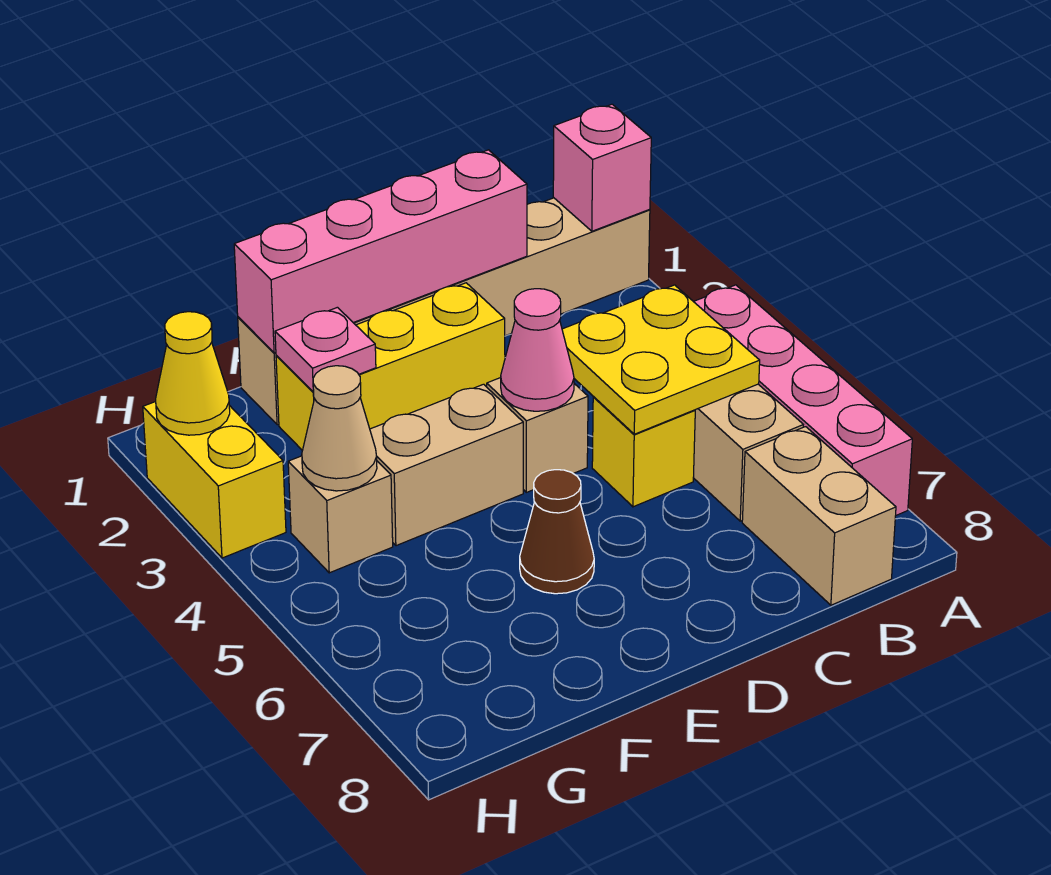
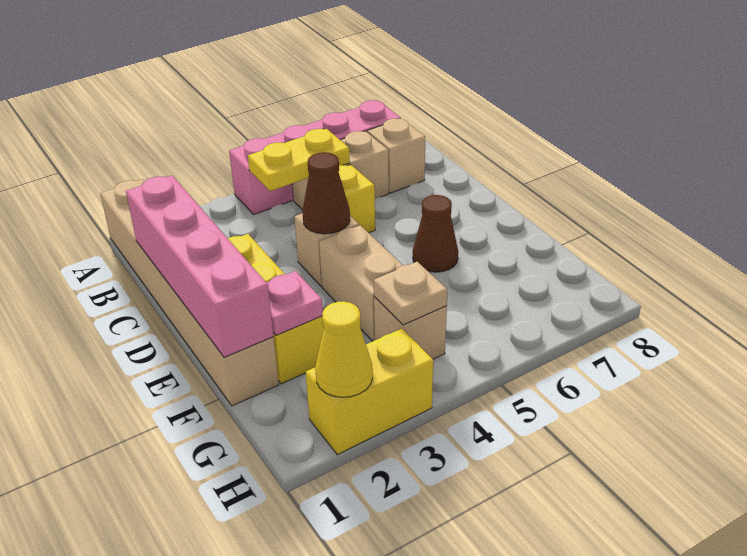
pink 1x1 brick [553,104,651,231] -> none
yellow 2x2 plate [562,285,760,434] -> yellow 1x2 plate [248,129,350,191]
tan 1x2 brick [742,427,896,605] -> tan 1x1 brick [367,119,425,193]
pink 1x1 cone [501,289,574,411] -> brown 1x1 cone [302,152,350,234]
tan 1x1 cone [302,366,377,491] -> tan 1x1 plate [374,262,447,325]

